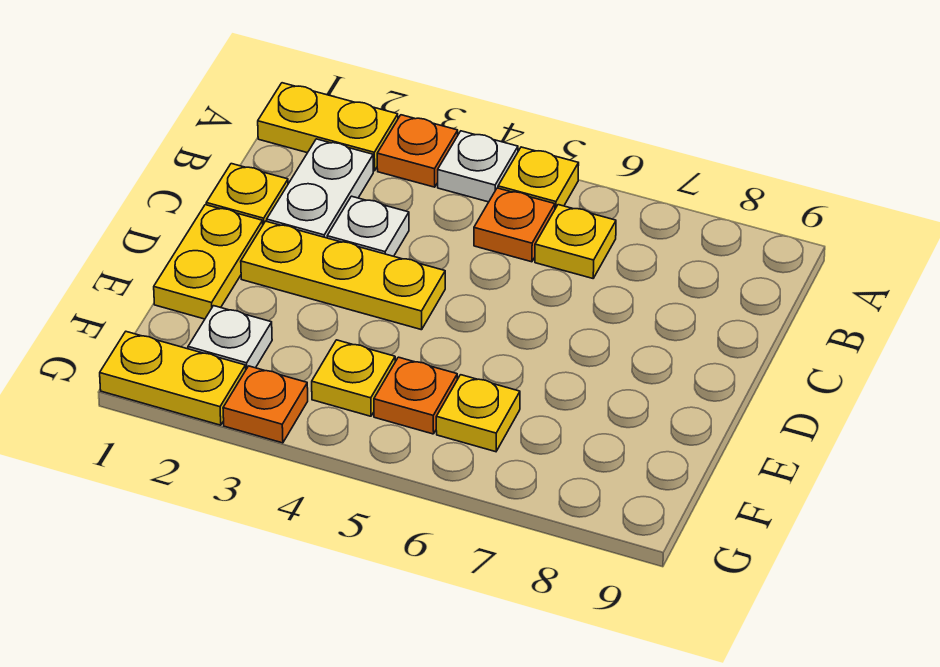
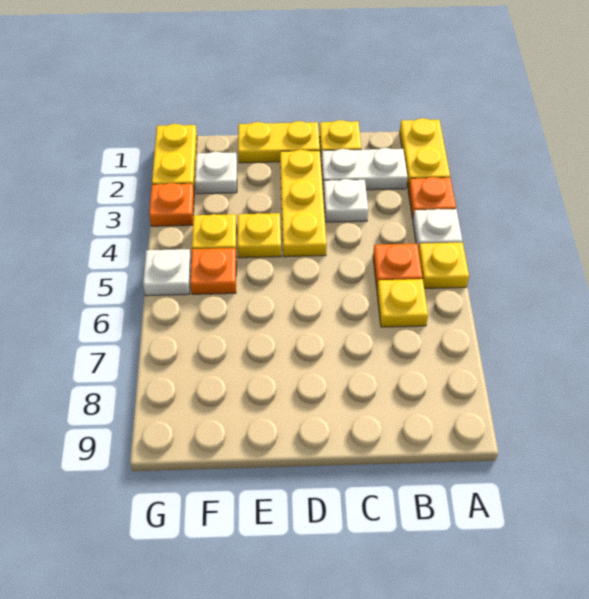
yellow 1x1 plate [436,375,520,452] -> yellow 1x1 plate moved to [238,213,281,258]
none -> white 1x1 plate [143,249,191,296]

